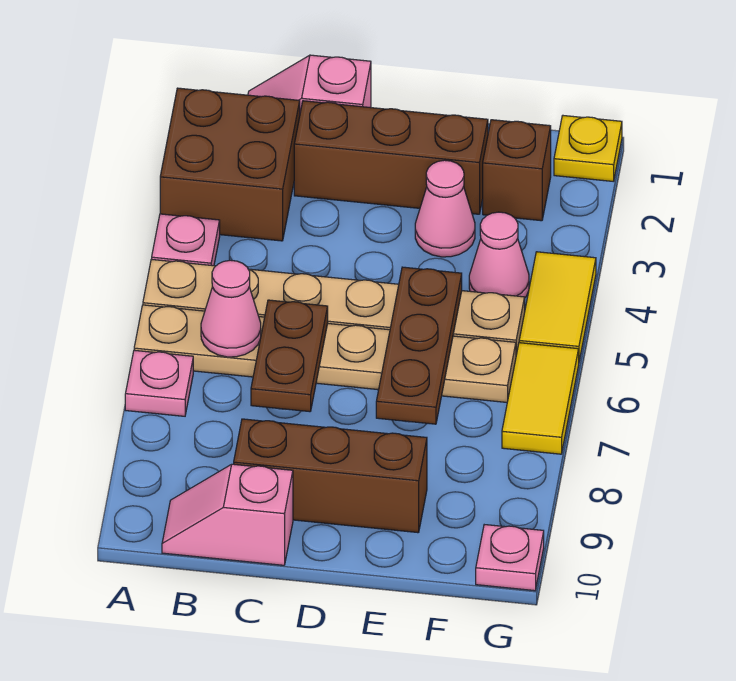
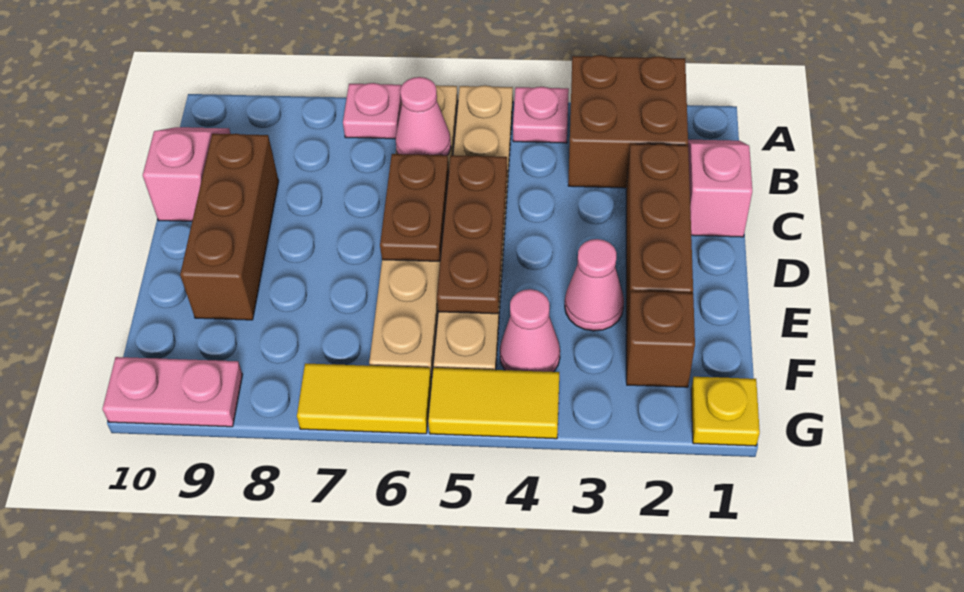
brown 1x2 plate [251,300,328,412] -> brown 1x2 plate turned to [380,154,449,261]
brown 1x3 plate [376,267,462,424] -> brown 1x3 plate turned to [437,155,507,314]
pink 1x1 plate [476,525,544,591] -> pink 1x2 plate [103,357,243,427]

